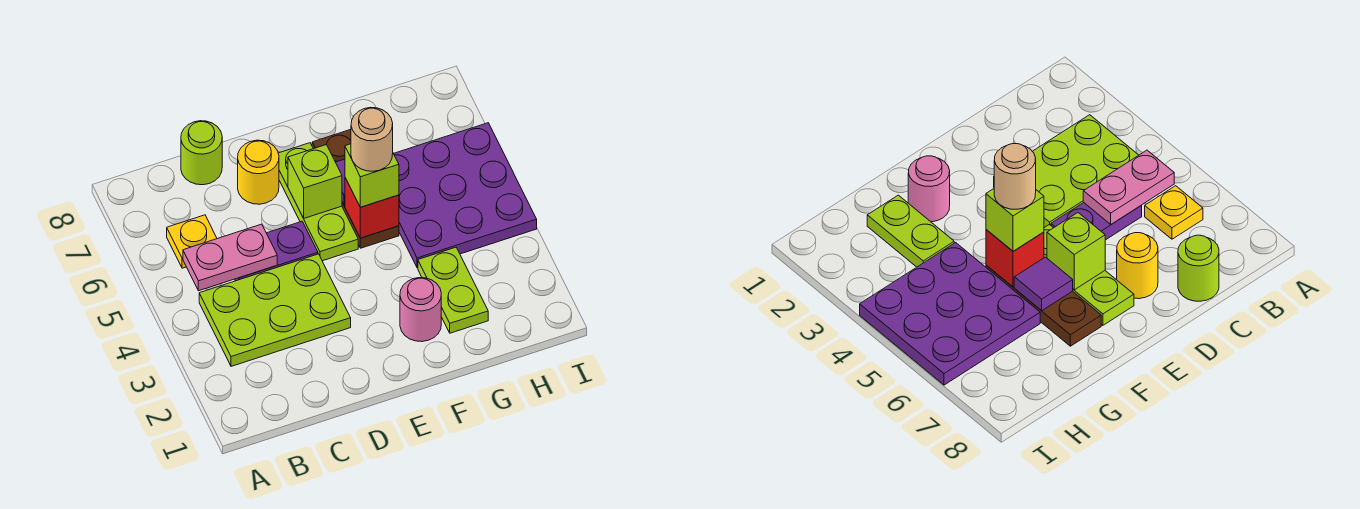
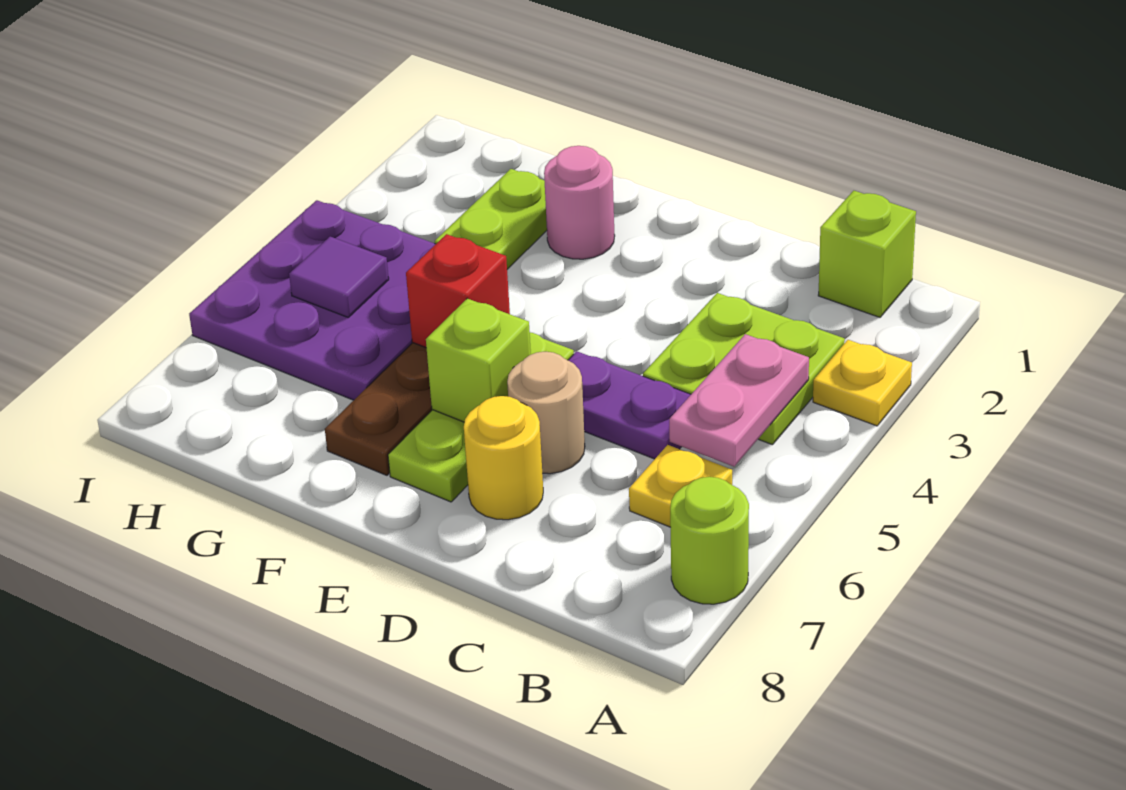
none -> yellow 1x1 plate [813,340,912,426]
lime 2x3 plate [199,254,351,366] -> lime 2x2 plate [643,293,845,445]
pink 1x2 plate [183,224,277,291] -> pink 1x2 plate turned to [669,334,809,467]
lime 1x1 round brick [181,121,222,185] -> lime 1x1 round brick moved to [670,477,749,604]
lime 1x1 brick [345,144,399,207] -> lime 1x1 brick moved to [818,191,916,317]
tan 1x1 round brick [351,107,393,171] -> tan 1x1 round brick moved to [507,352,585,474]
purple 1x1 tile [1014,257,1073,311] -> purple 1x1 tile moved to [289,237,389,317]

